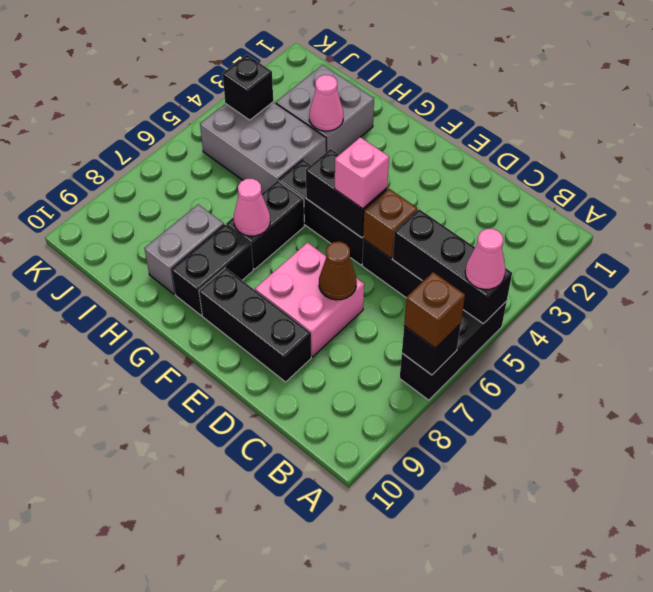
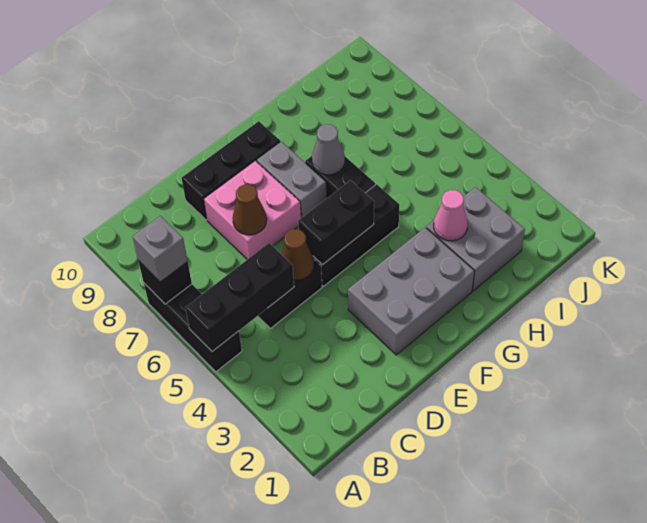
pink 1x1 cone [465,229,505,289] -> none
brown 1x1 brick [404,272,465,348] -> grey 1x1 brick [132,216,188,282]
brown 1x1 brick [363,189,418,258] -> brown 1x1 cone [282,229,314,280]
pink 1x1 brick [335,137,389,209] -> none
pink 1x1 cone [234,179,270,236] -> grey 1x1 cone [312,124,345,175]
black 1x2 brick [171,224,253,315] -> none
grey 2x3 brick [200,102,326,194] -> grey 2x3 brick moved to [348,227,475,355]
grey 1x2 brick [144,204,224,294] -> grey 1x2 brick moved to [257,142,327,218]
black 1x1 brick [223,55,273,120] -> none

